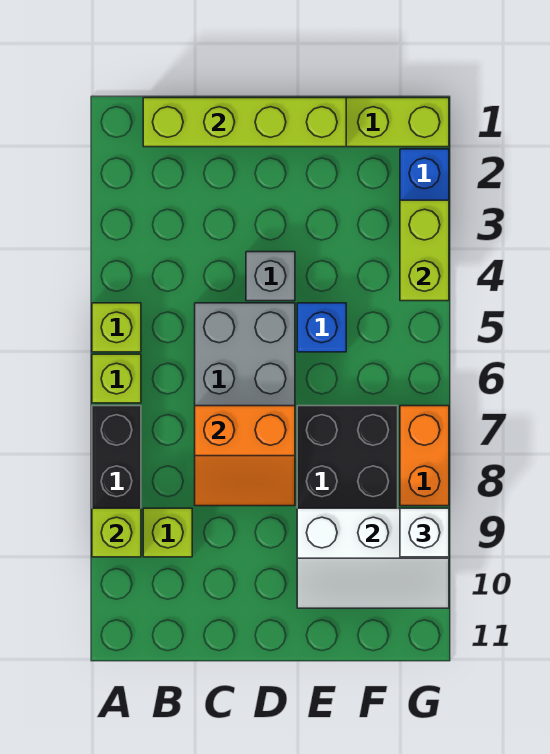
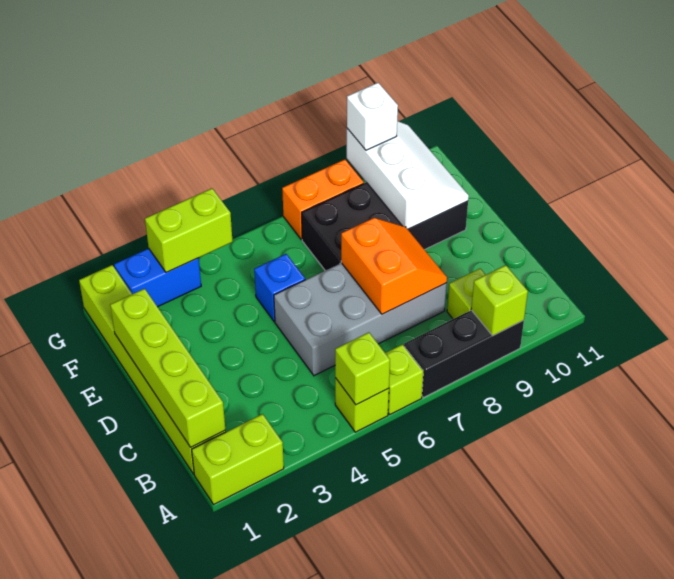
none -> lime 1x2 brick [192,414,284,504]
none -> lime 1x1 brick [335,332,390,405]
grey 1x1 brick [246,252,295,301] -> none

